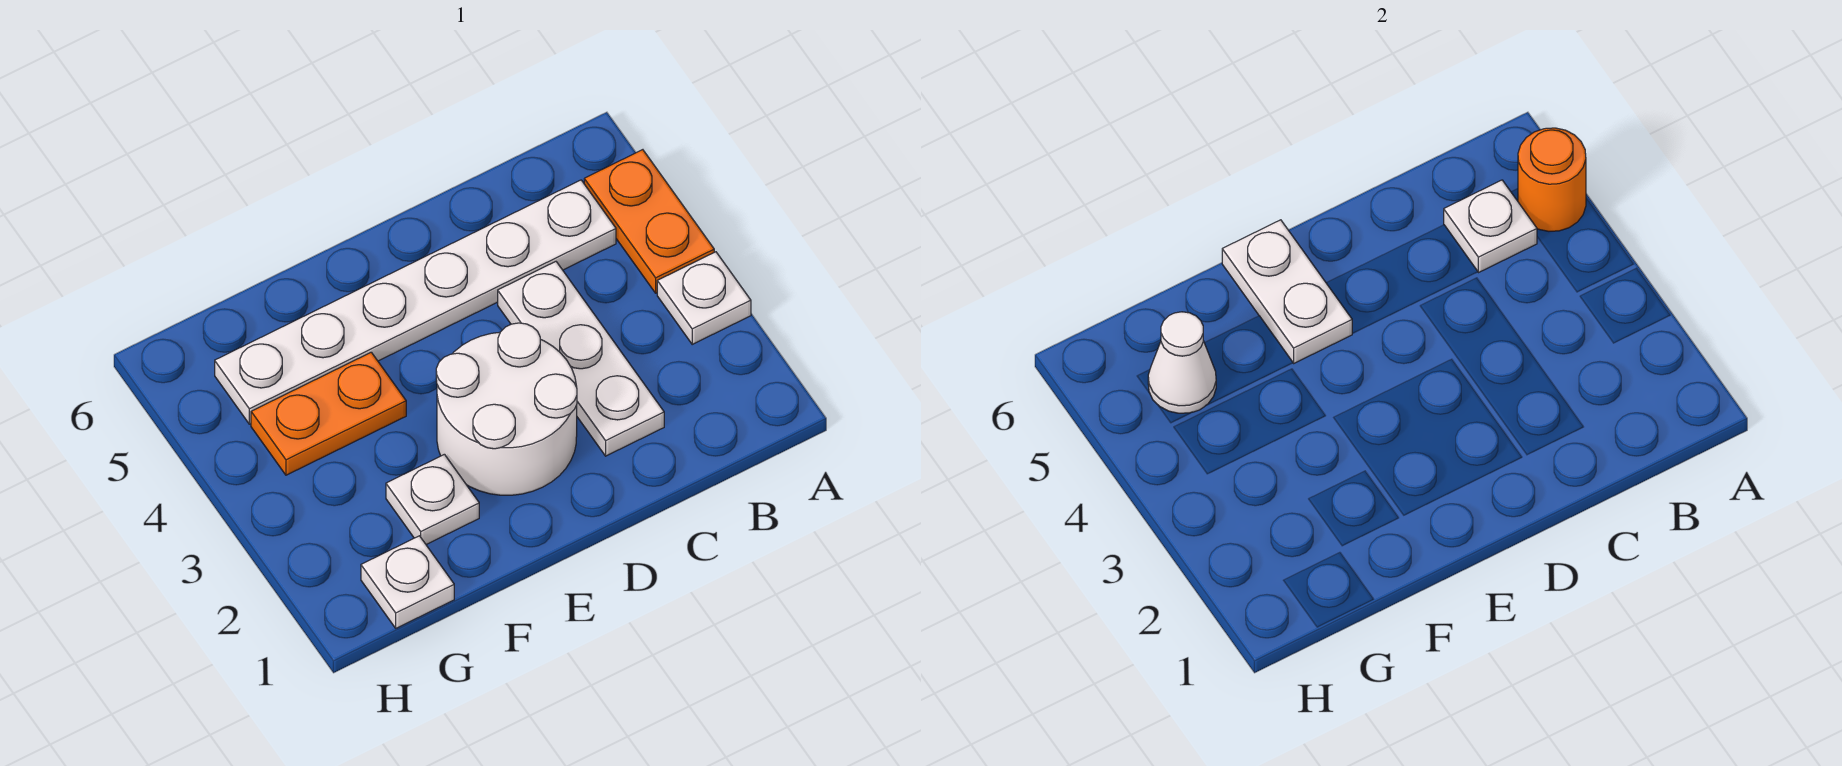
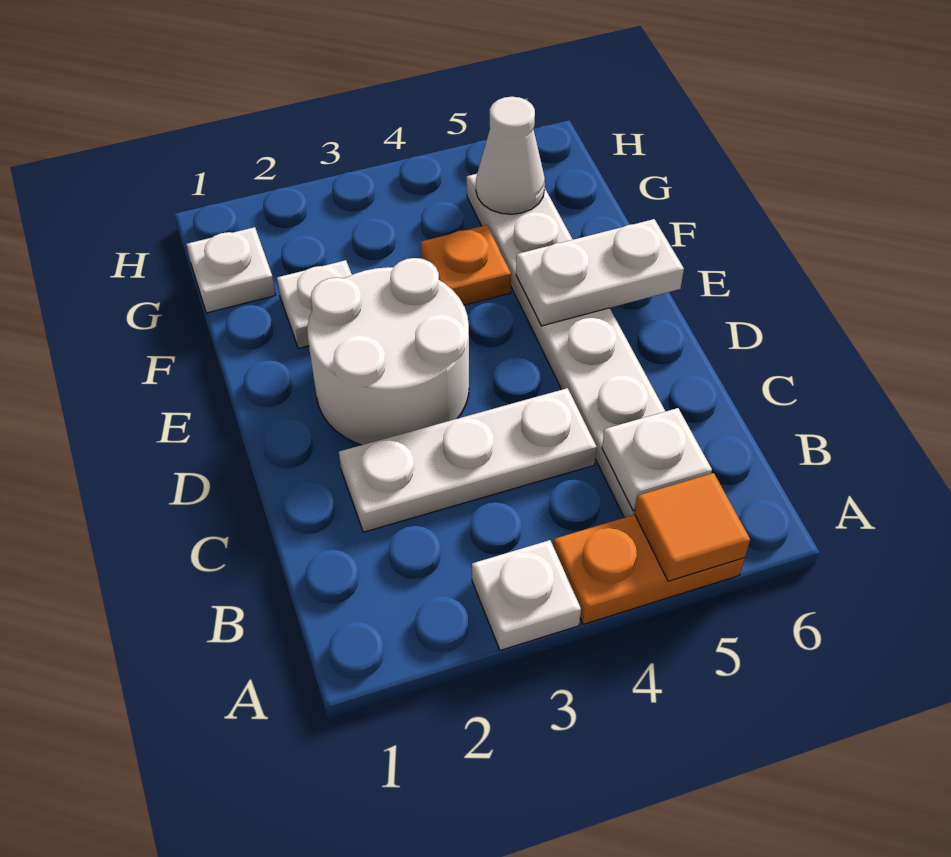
orange 1x1 round brick [1518,128,1586,231] -> orange 1x1 tile [635,473,750,581]
orange 1x2 plate [251,352,406,475] -> orange 1x1 plate [421,225,511,305]

